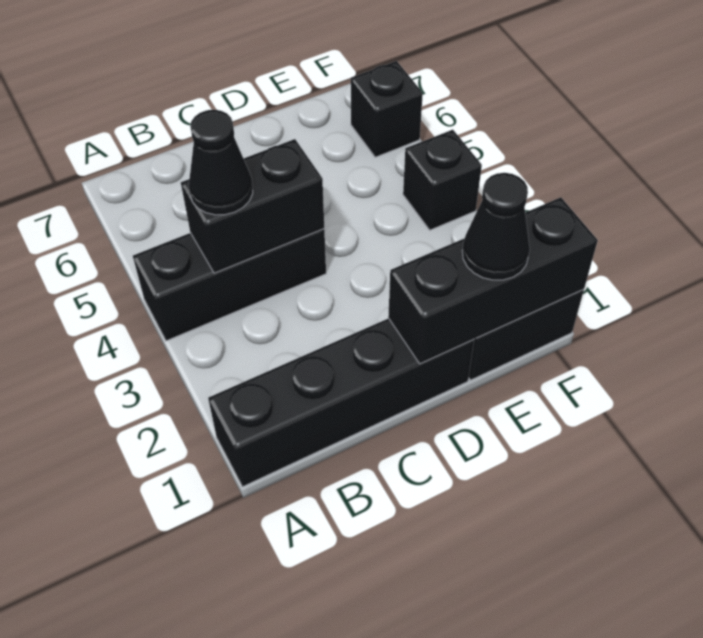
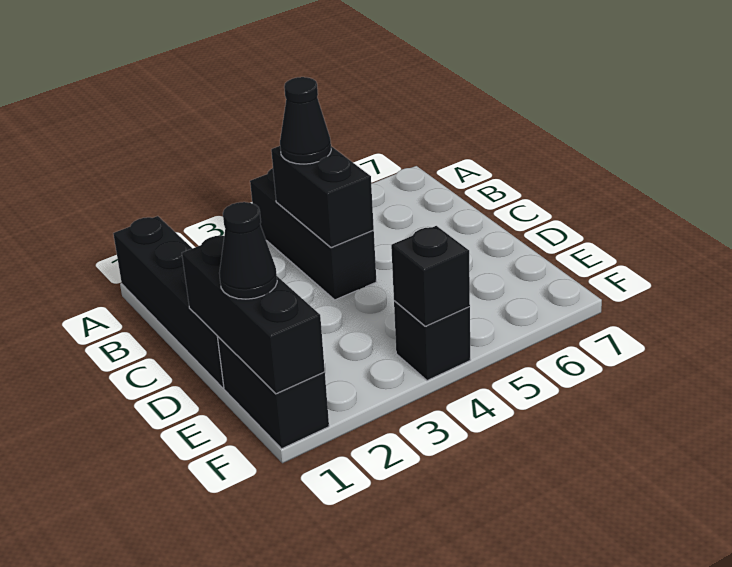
black 1x1 brick [351,61,423,157] -> black 1x1 brick moved to [391,226,470,326]

